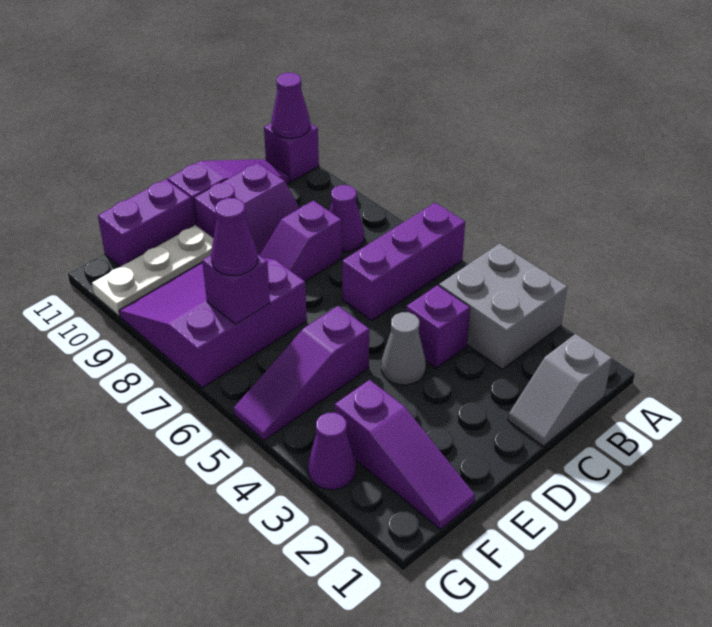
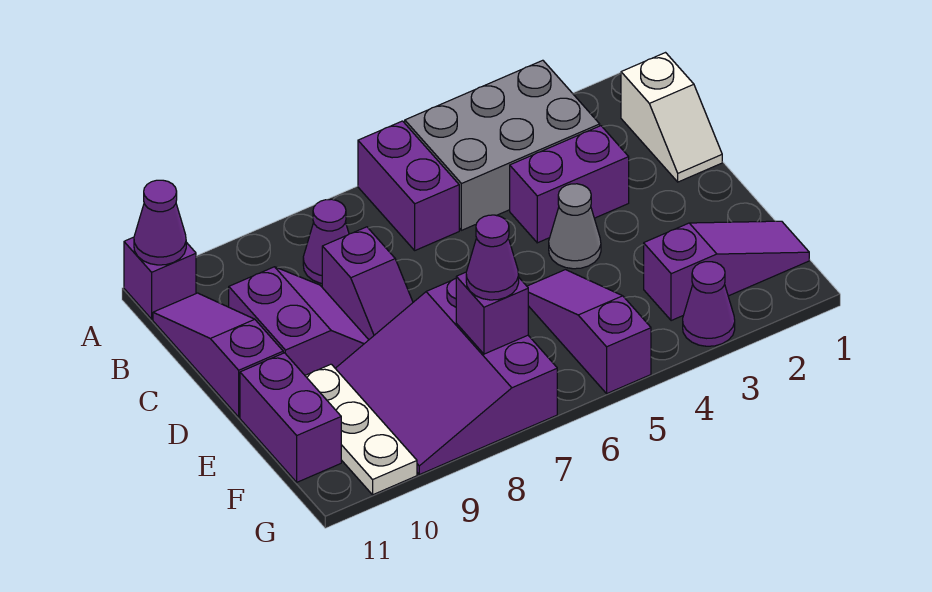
grey 2x2 brick [439,243,567,369] -> grey 2x3 brick [405,60,600,230]
purple 1x3 brick [342,203,465,321] -> purple 1x2 brick [358,121,459,250]
grey 1x2 slope [508,334,612,446] -> white 1x2 slope [621,53,722,182]
purple 1x1 brick [406,285,470,368] -> purple 1x2 brick [510,126,629,243]
purple 1x3 slope [234,306,369,440] -> purple 1x3 slope turned to [527,270,651,393]

